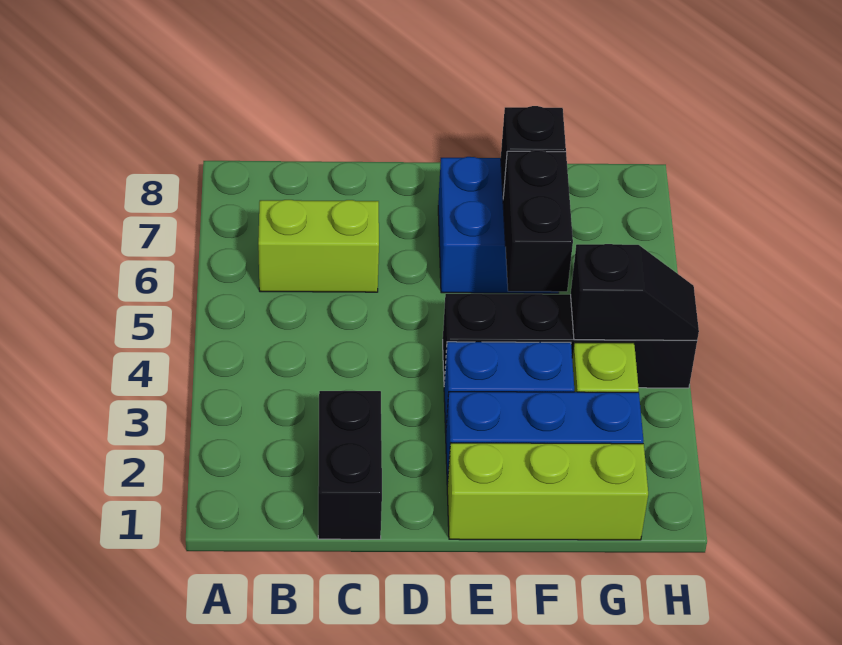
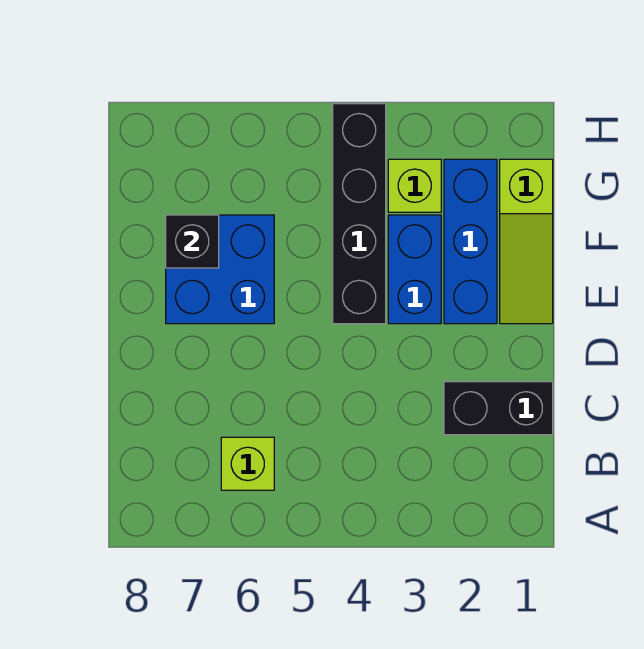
lime 1x2 brick [258,200,379,292] -> lime 1x1 brick [221,437,274,490]
lime 1x3 brick [447,443,648,540] -> lime 1x3 slope [500,159,553,324]
black 1x2 brick [503,150,573,292] -> none
black 1x2 slope [571,244,699,340] -> none

